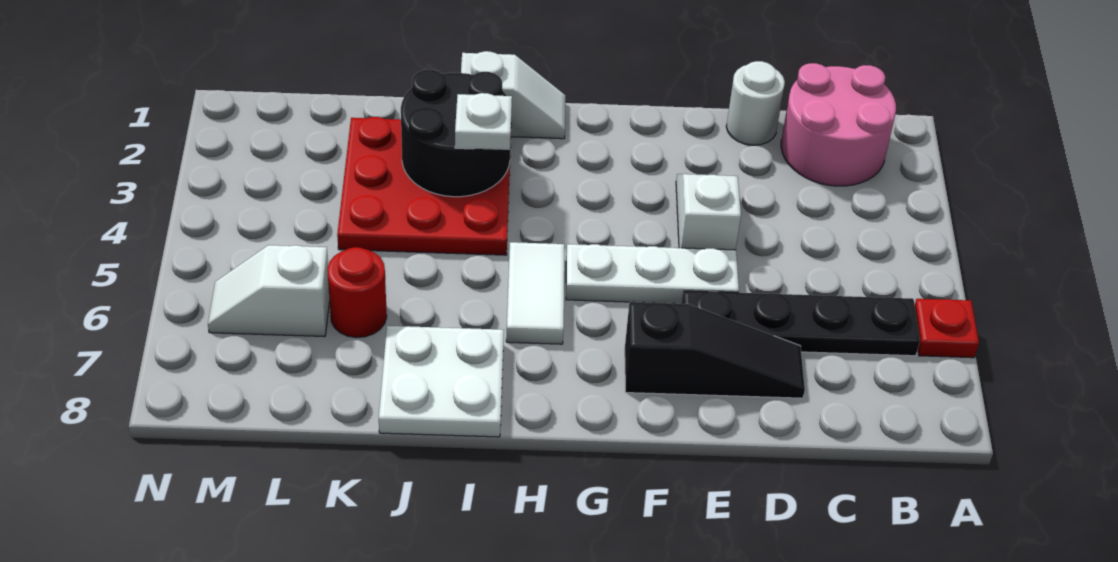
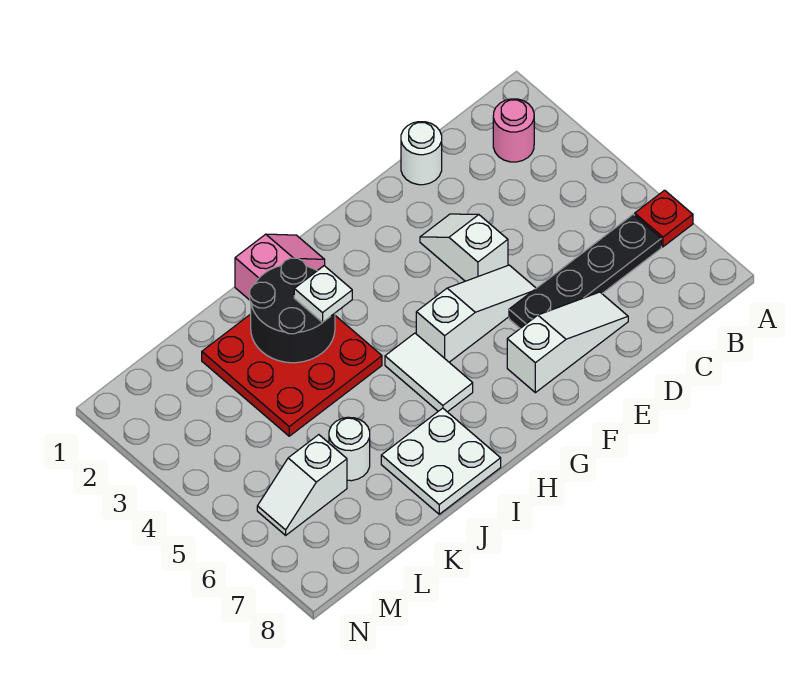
pink 2x2 round brick [781,63,896,186] -> pink 1x1 round brick [493,99,534,162]
black 1x3 slope [625,302,805,398] -> white 1x3 slope [507,292,628,393]
white 1x3 plate [566,244,739,304] -> white 1x3 slope [416,265,536,362]
white 1x2 slope [461,51,565,139] -> pink 1x2 slope [235,234,325,300]
red 1x1 round brick [327,247,387,338] -> white 1x1 round brick [329,417,370,481]

